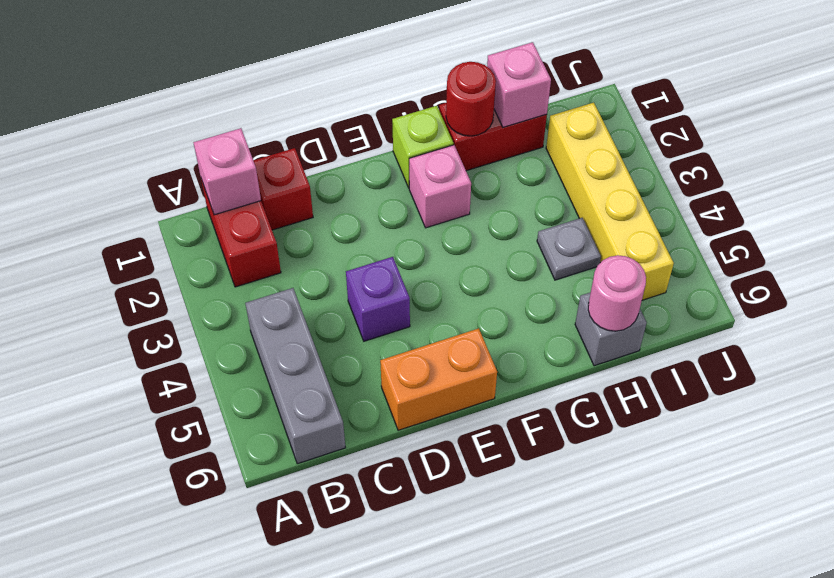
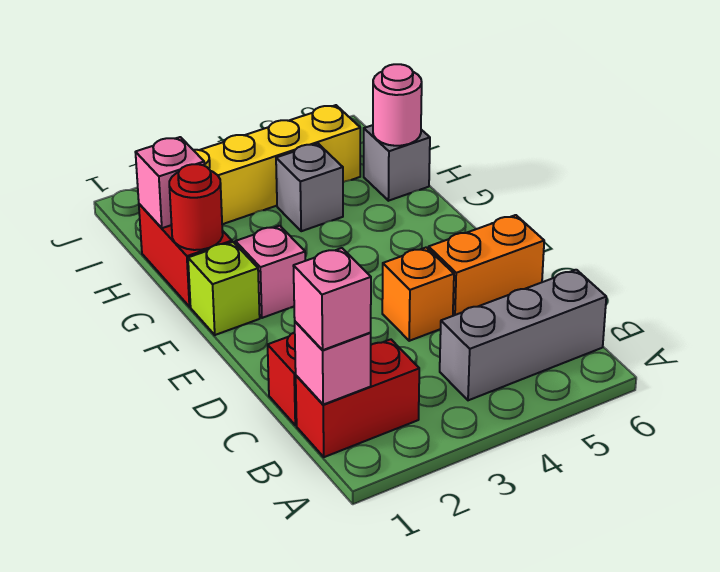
none -> pink 1x1 brick [294,248,371,350]
purple 1x1 brick [346,257,410,341] -> orange 1x1 brick [382,247,454,341]
orange 1x2 brick [380,328,497,430] -> orange 1x2 brick turned to [429,215,544,316]
grey 1x1 plate [537,218,601,280] -> grey 1x1 brick [276,144,343,231]

